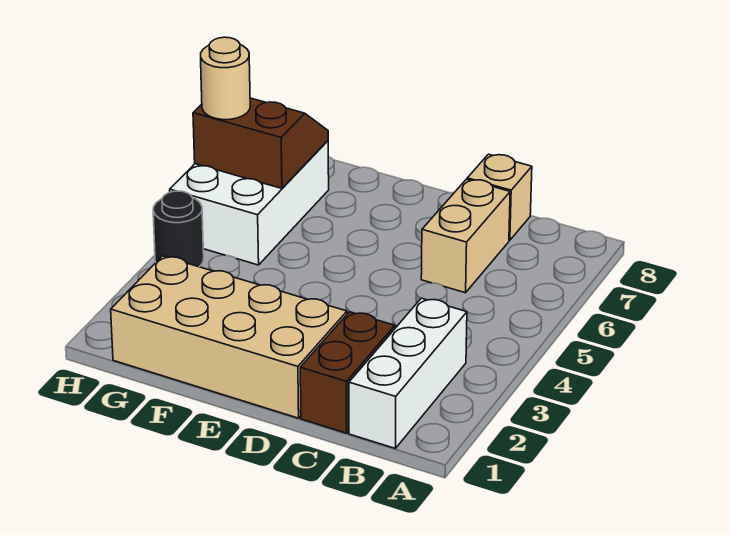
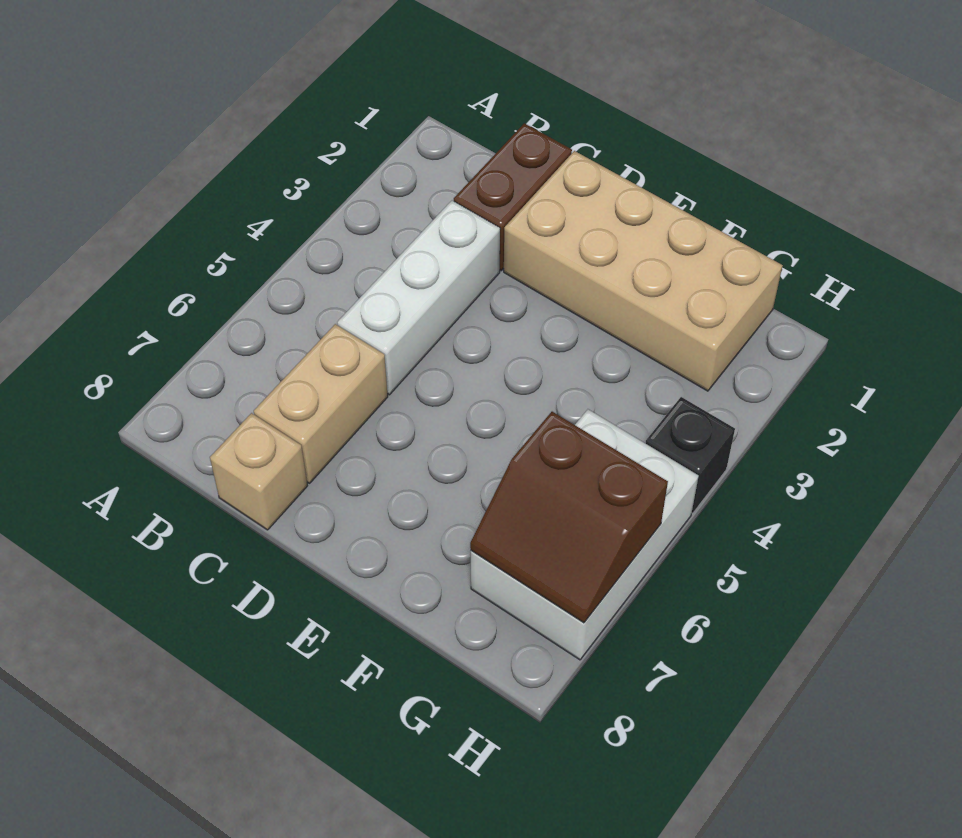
white 1x3 brick [349,298,467,448] -> white 1x3 brick moved to [337,200,500,395]
black 1x1 round brick [153,191,204,267] -> black 1x1 brick [645,397,735,513]
tan 1x1 round brick [201,37,250,120] -> none

